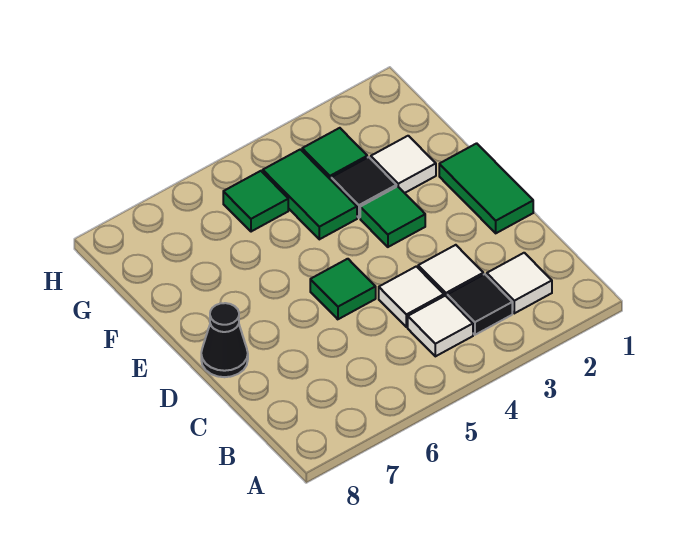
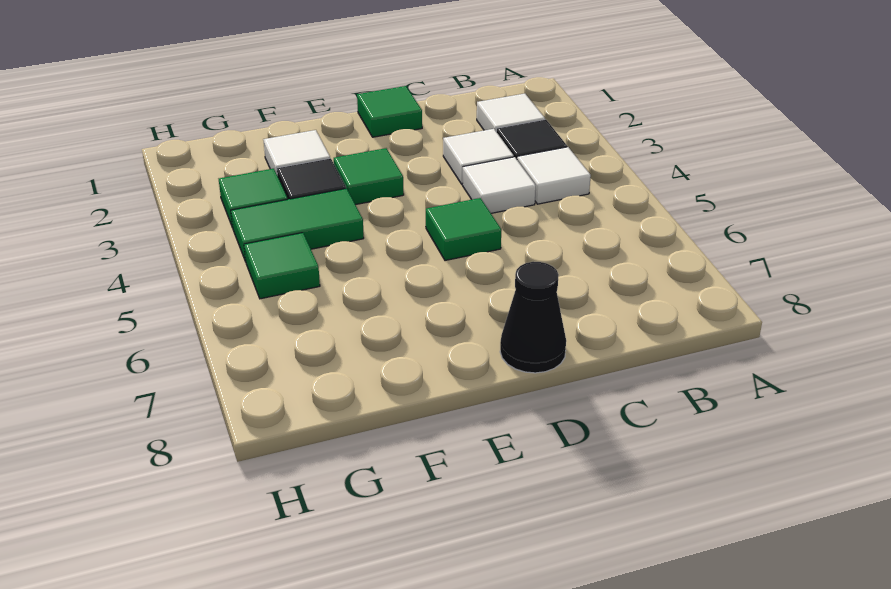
green 1x2 tile [439,143,533,233] -> green 1x1 tile [357,86,422,137]

